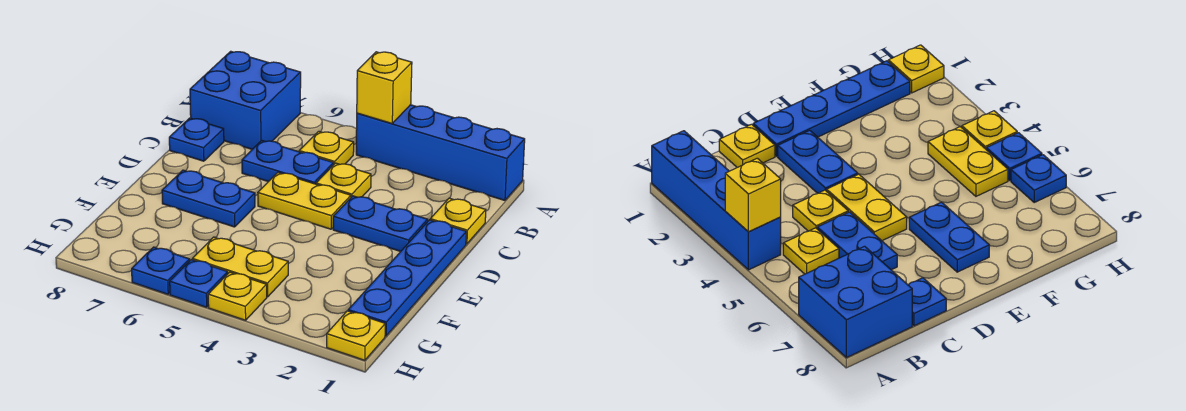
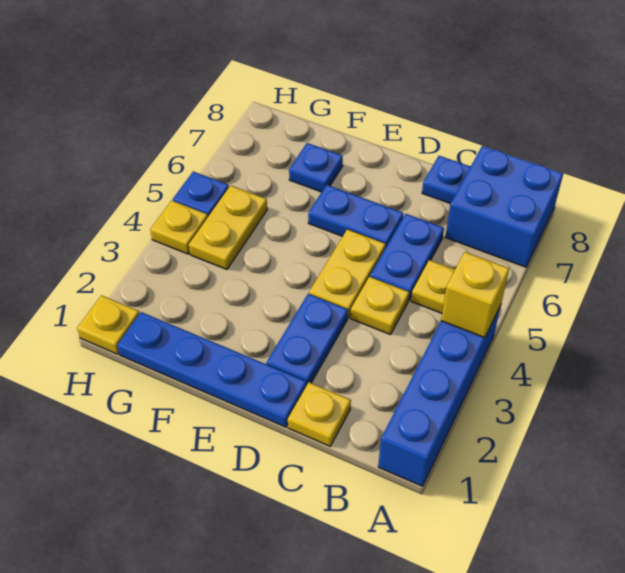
blue 1x2 plate [162,170,255,227] -> blue 1x2 plate turned to [308,185,403,248]
blue 1x1 plate [132,247,190,294] -> blue 1x1 plate moved to [289,143,343,192]

